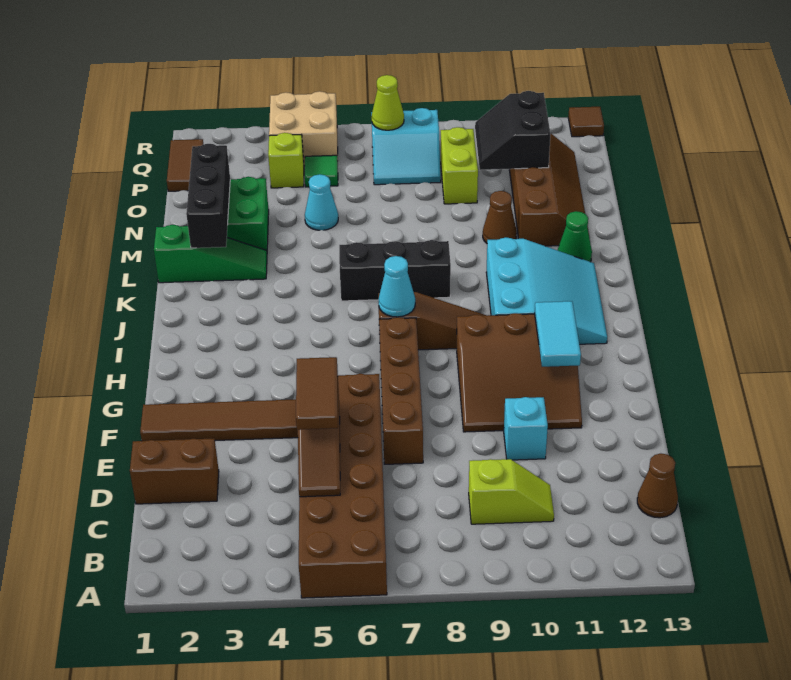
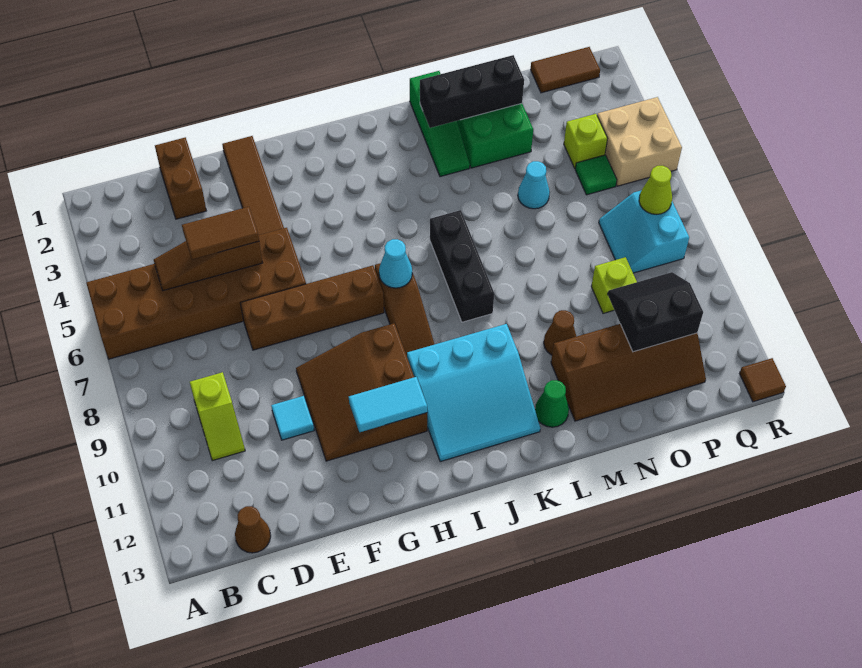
cyan 1x1 brick [504,397,548,460] -> cyan 1x1 tile [271,396,314,440]
lime 1x2 brick [441,127,478,204] -> lime 1x1 brick [591,257,637,313]

